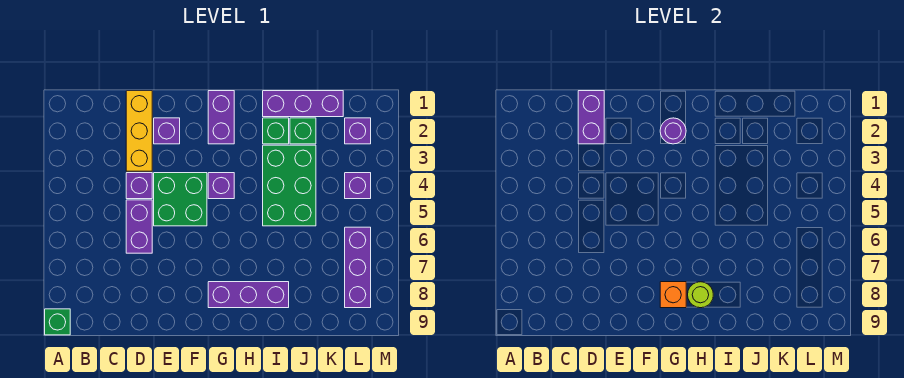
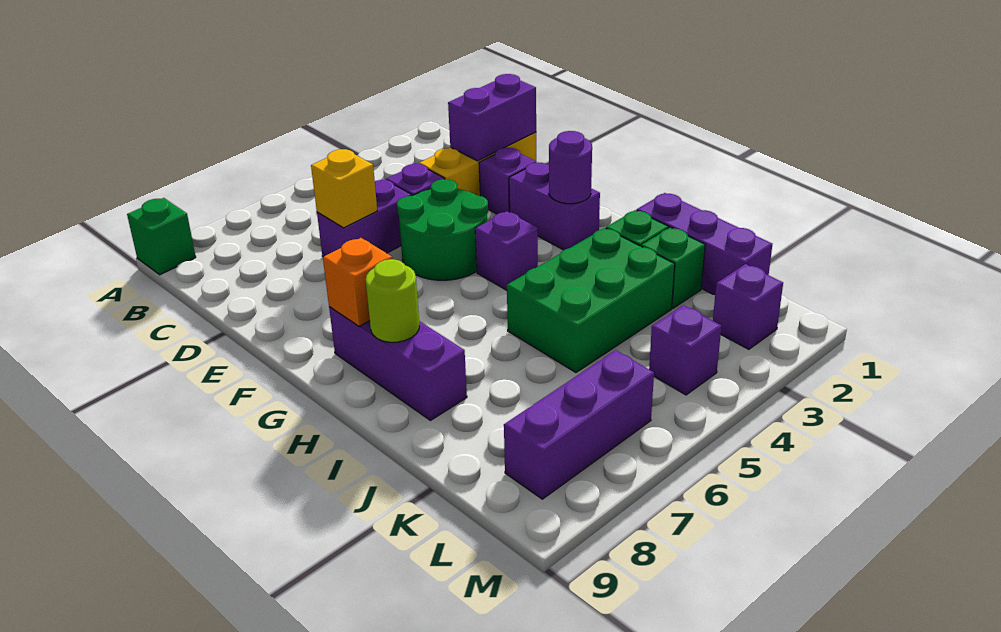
none -> yellow 1x1 brick [311,149,377,228]
green 2x2 brick [154,173,207,226] -> green 2x2 round brick [397,179,488,280]
purple 1x2 brick [208,91,234,144] -> purple 1x2 brick turned to [509,163,600,250]

